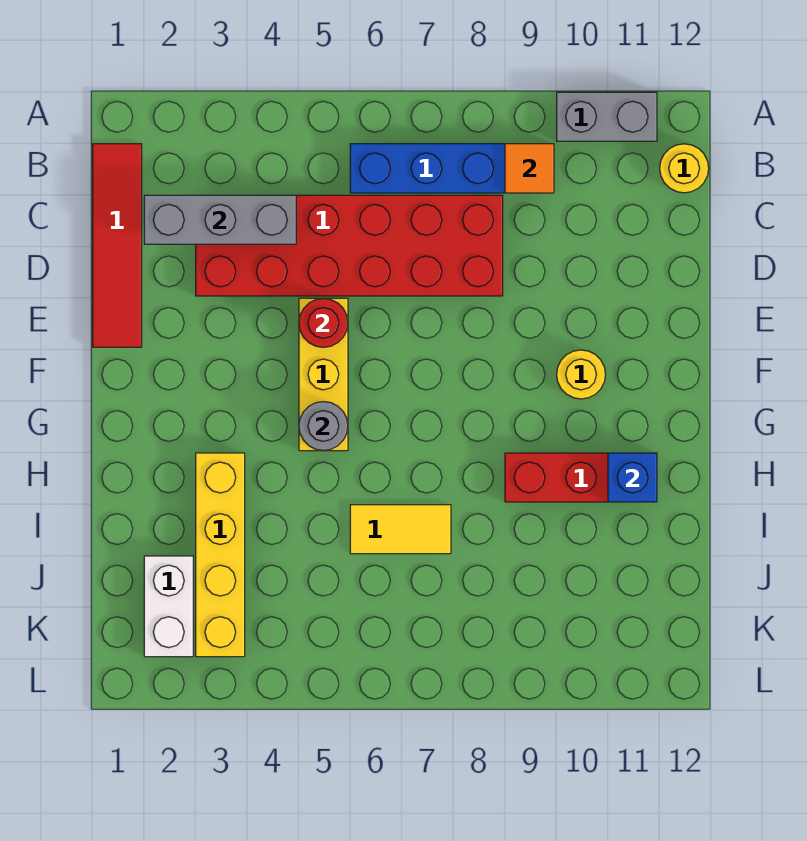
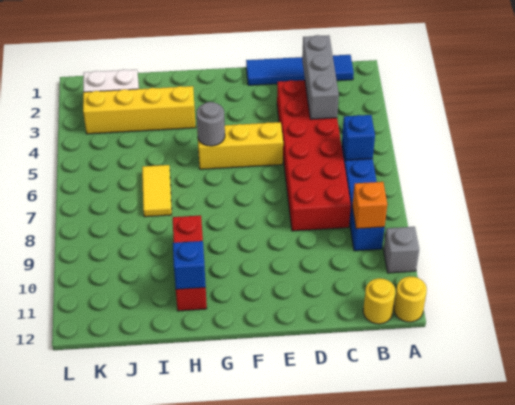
grey 1x2 brick [557,92,657,141] -> grey 1x1 brick [384,227,419,273]
red 1x4 tile [93,144,142,347] -> blue 1x4 tile [246,55,354,85]
none -> blue 1x1 brick [342,115,375,160]
orange 1x1 tile [505,144,554,193] -> orange 1x1 brick [352,182,387,229]
red 1x1 round brick [299,298,348,347] -> none
yellow 1x1 round brick [557,350,606,399] -> yellow 1x1 round brick moved to [394,276,427,322]

